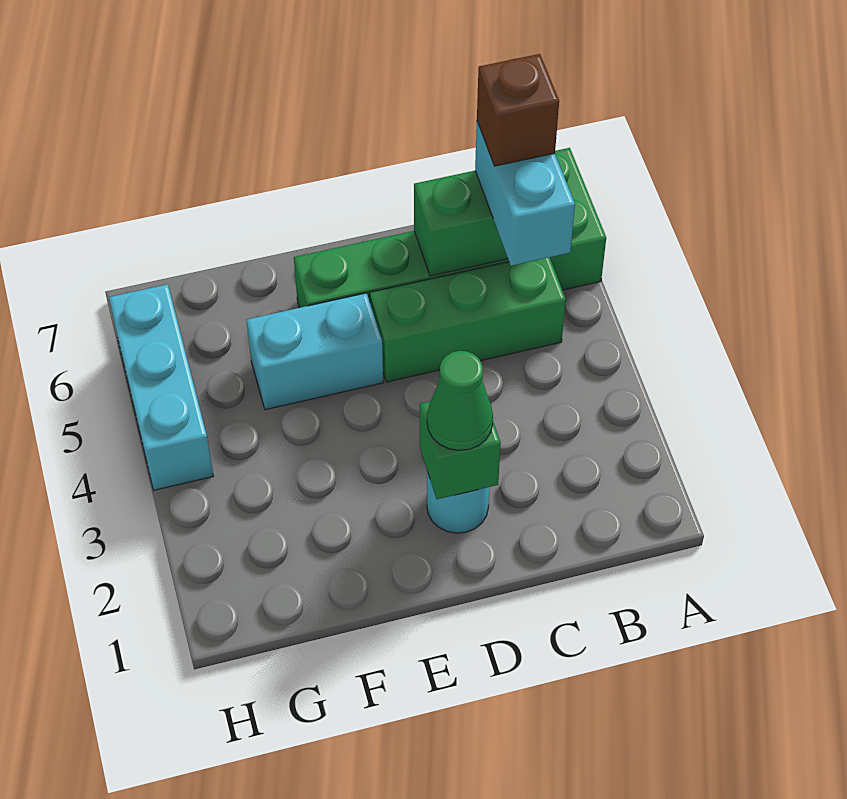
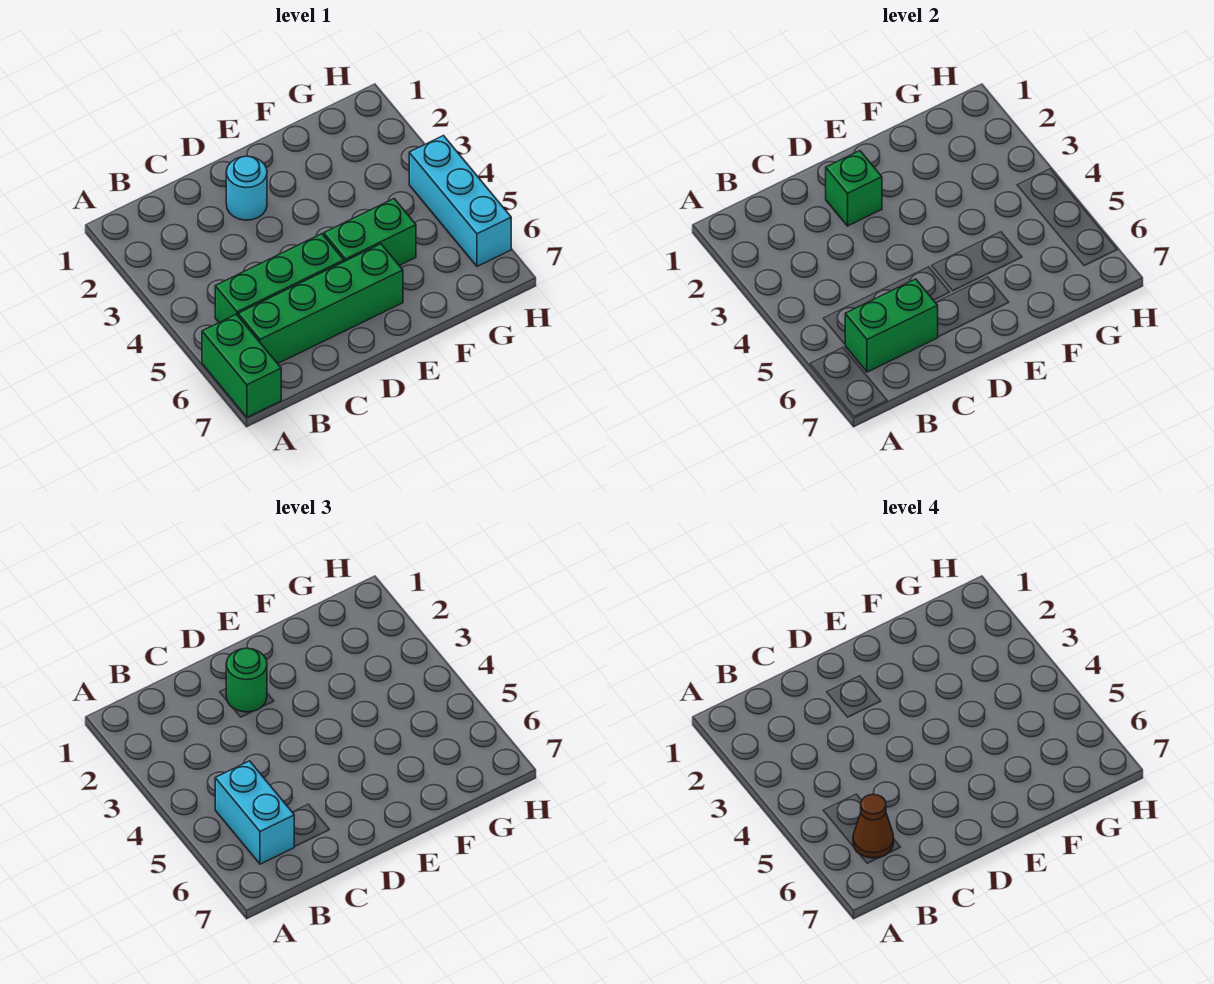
brown 1x1 brick [477,54,559,166] -> brown 1x1 cone [853,794,894,858]
green 1x1 cone [427,351,493,450] -> green 1x1 round brick [226,648,267,712]
cyan 1x2 brick [246,293,383,410] -> green 1x2 brick [324,199,416,266]

